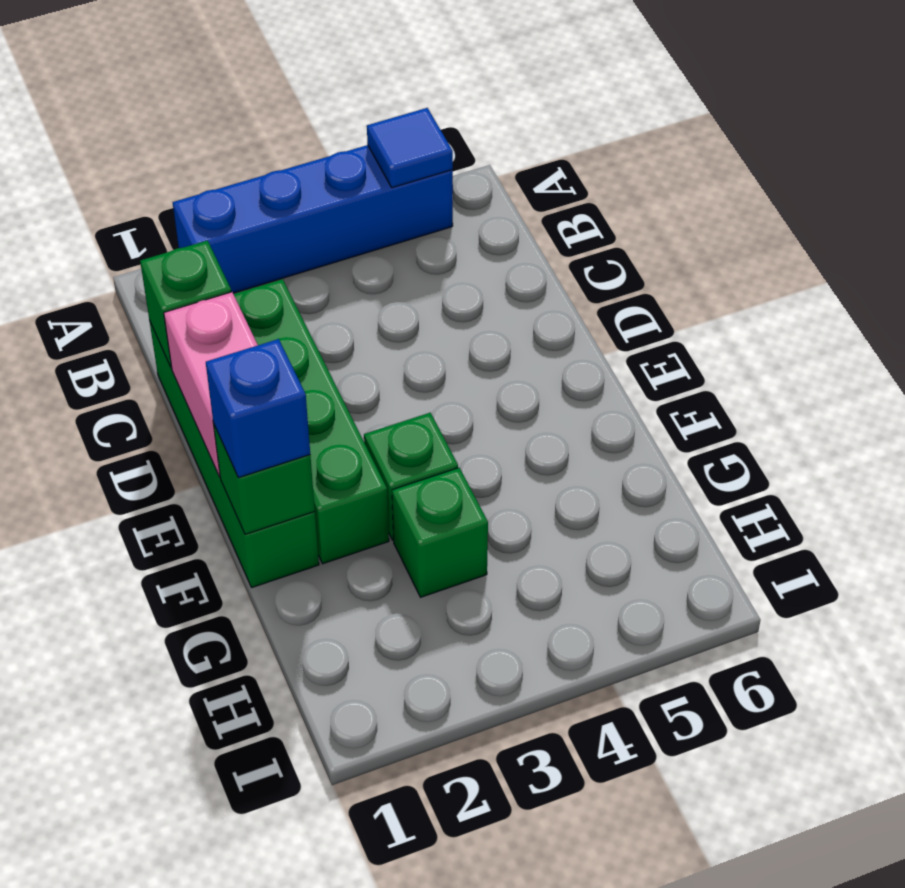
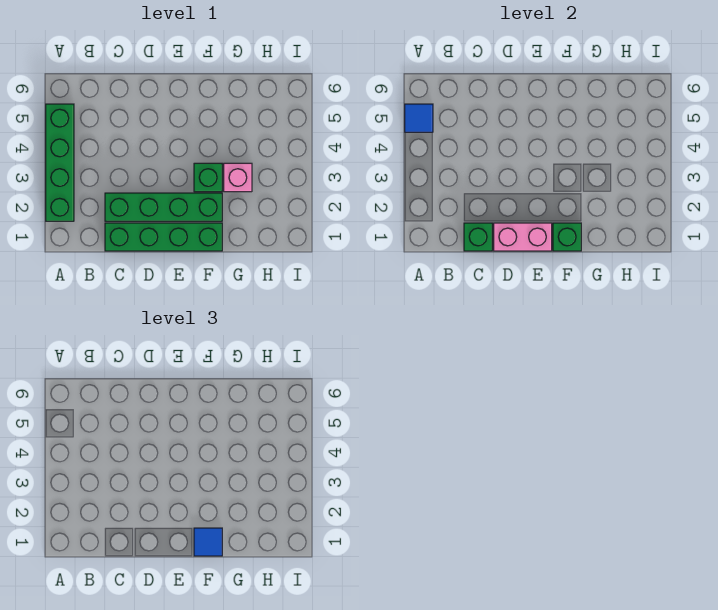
blue 1x4 brick [173,145,453,293] -> green 1x4 brick [46,104,74,221]
blue 1x1 brick [206,339,310,478] -> blue 1x1 tile [194,528,222,556]
green 1x1 brick [392,468,488,597] -> pink 1x1 brick [224,163,252,192]

